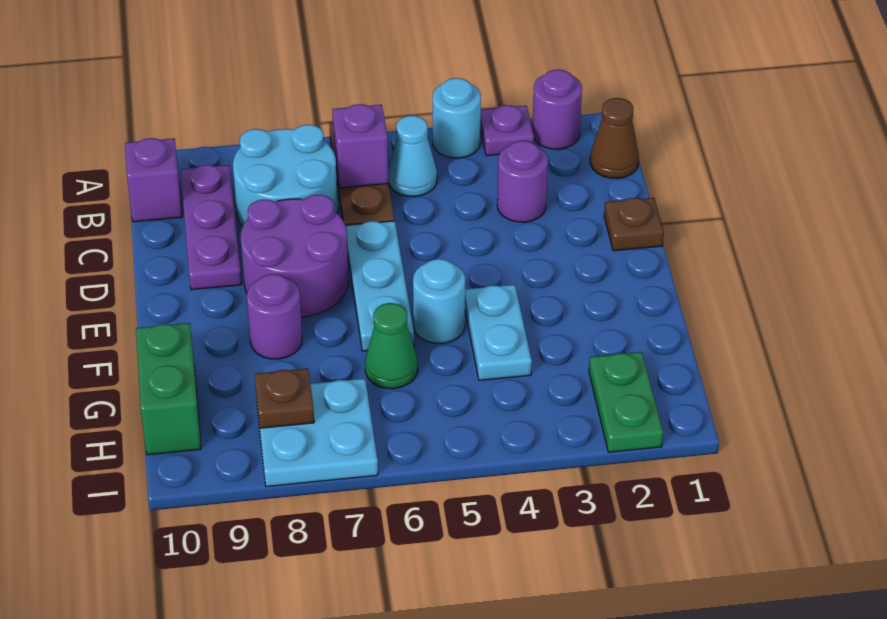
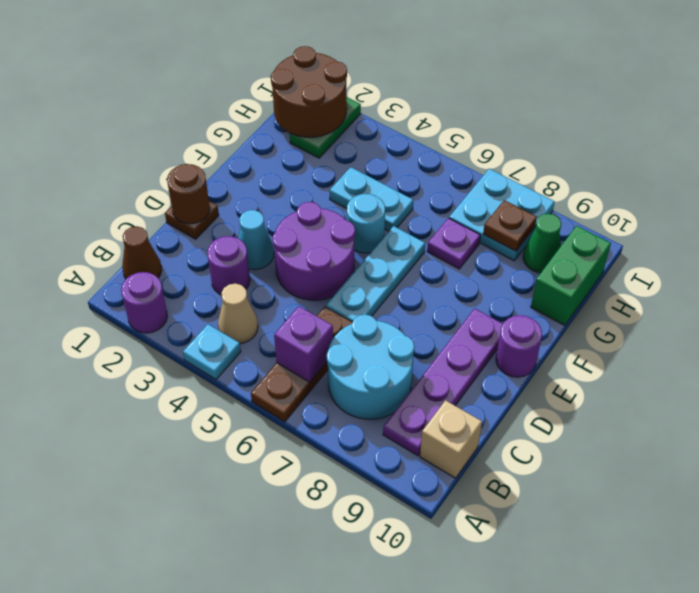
purple 1x1 plate [480,105,534,156] -> purple 1x1 plate moved to [427,218,480,269]
cyan 1x1 round brick [433,78,481,158] -> cyan 1x1 plate [183,324,241,380]
none -> tan 1x1 cone [218,284,258,343]
cyan 1x1 cone [388,116,437,197] -> cyan 1x1 cone moved to [238,210,274,270]
purple 1x3 plate [181,165,242,290] -> purple 1x4 plate [383,309,503,456]
purple 1x1 brick [125,138,182,222] -> tan 1x1 brick [420,400,482,478]
none -> brown 1x1 round brick [167,164,210,224]
purple 2x2 round brick [241,195,349,318] -> purple 2x2 round brick moved to [272,202,355,300]
cyan 1x2 plate [465,285,532,380] -> cyan 1x2 plate turned to [330,167,413,231]
purple 1x1 round brick [247,274,302,359] -> purple 1x1 round brick moved to [496,315,542,377]
green 1x1 cone [365,303,418,389] -> green 1x1 cone moved to [523,214,561,273]
none -> brown 2x2 round brick [271,46,347,137]

